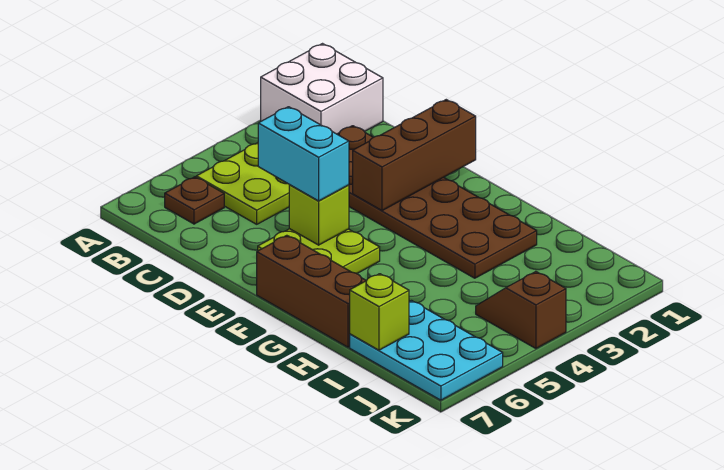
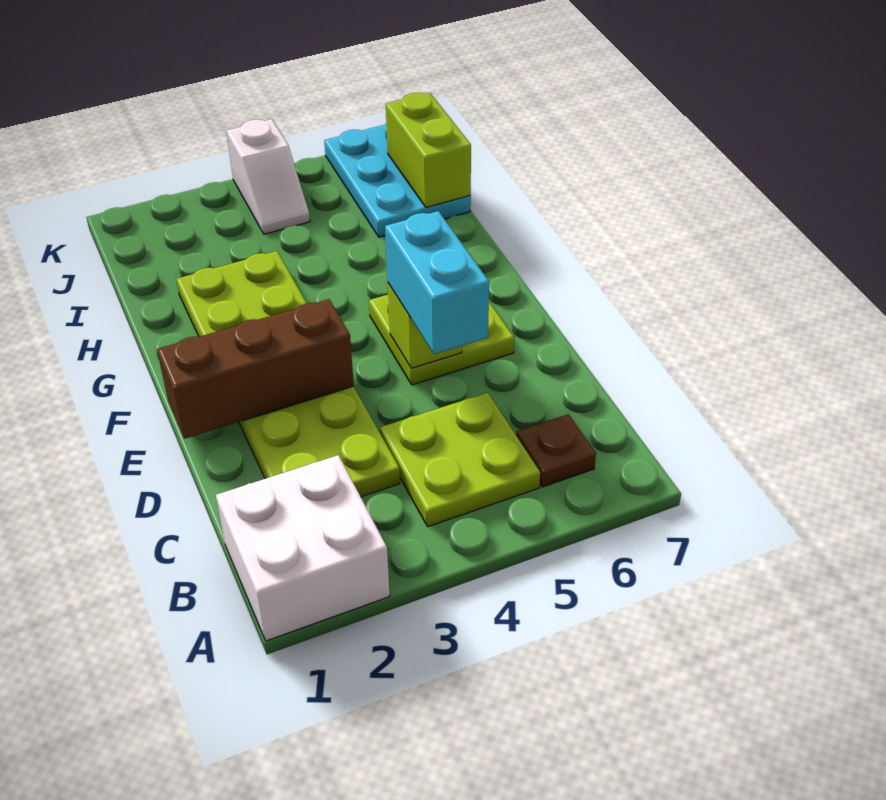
brown 2x6 plate [337,126,537,278] -> lime 2x6 plate [176,251,400,497]
brown 1x3 brick [257,235,366,347] -> none
lime 1x1 brick [350,274,409,350] -> lime 1x2 brick [386,93,471,208]
brown 1x2 slope [476,272,566,348] -> white 1x2 slope [226,119,310,234]

